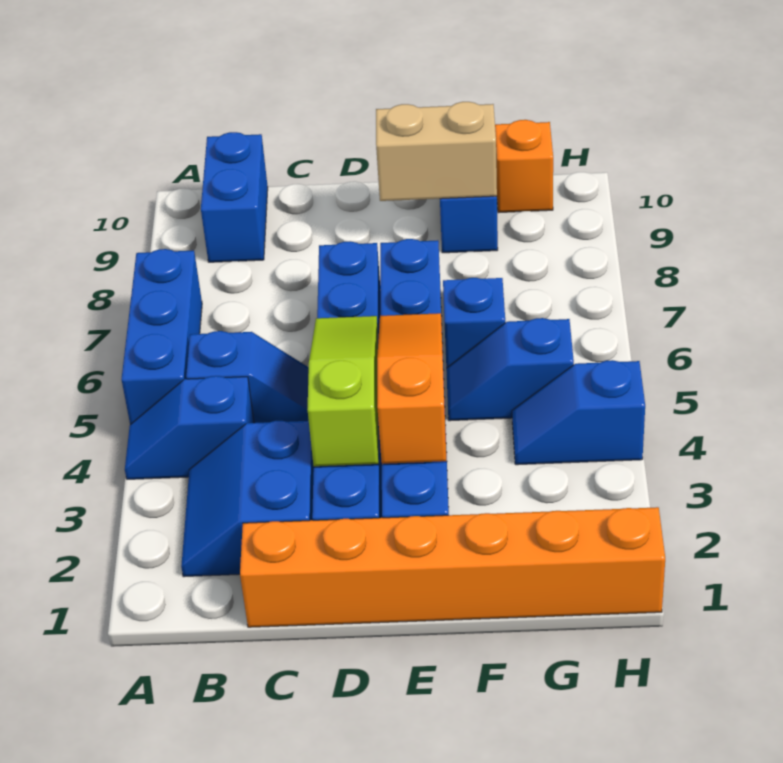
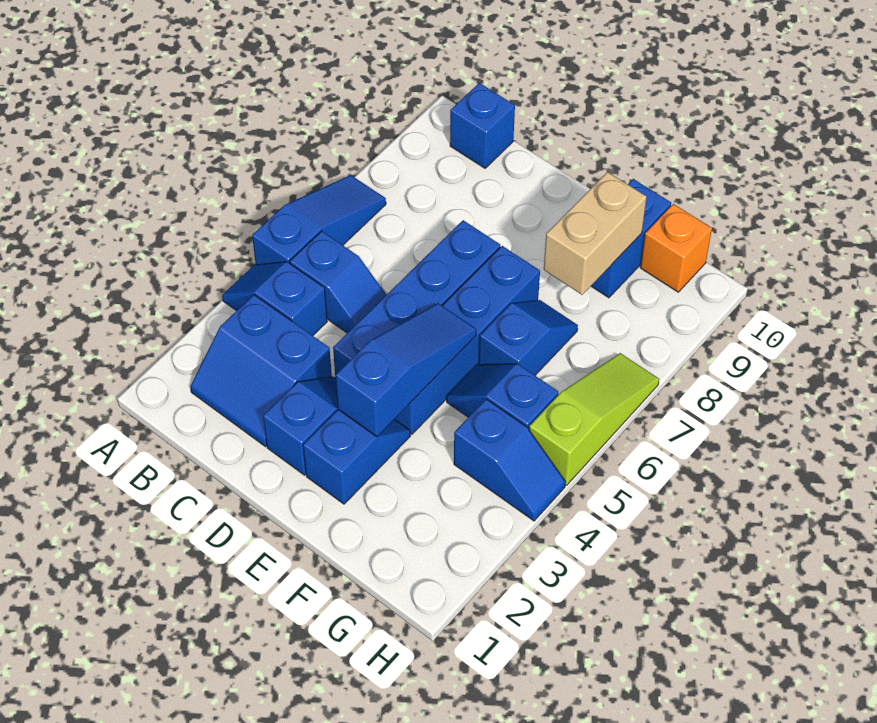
blue 1x3 brick [122,249,202,425] -> blue 1x3 slope [252,175,386,265]
blue 2x2 slope [181,421,316,577] -> blue 2x2 slope turned to [190,295,332,447]
blue 1x2 brick [201,132,268,262] -> blue 1x1 brick [450,83,515,168]
orange 1x6 brick [240,507,665,627] -> none
lime 1x3 slope [307,316,378,466] -> lime 1x3 slope moved to [529,353,659,485]
orange 1x3 slope [377,313,447,464] -> blue 1x3 slope [336,303,476,436]
tan 1x2 brick [376,102,497,201] -> tan 1x2 brick turned to [544,172,647,295]
blue 1x2 slope [512,360,645,465] -> blue 1x2 slope turned to [454,399,566,521]

